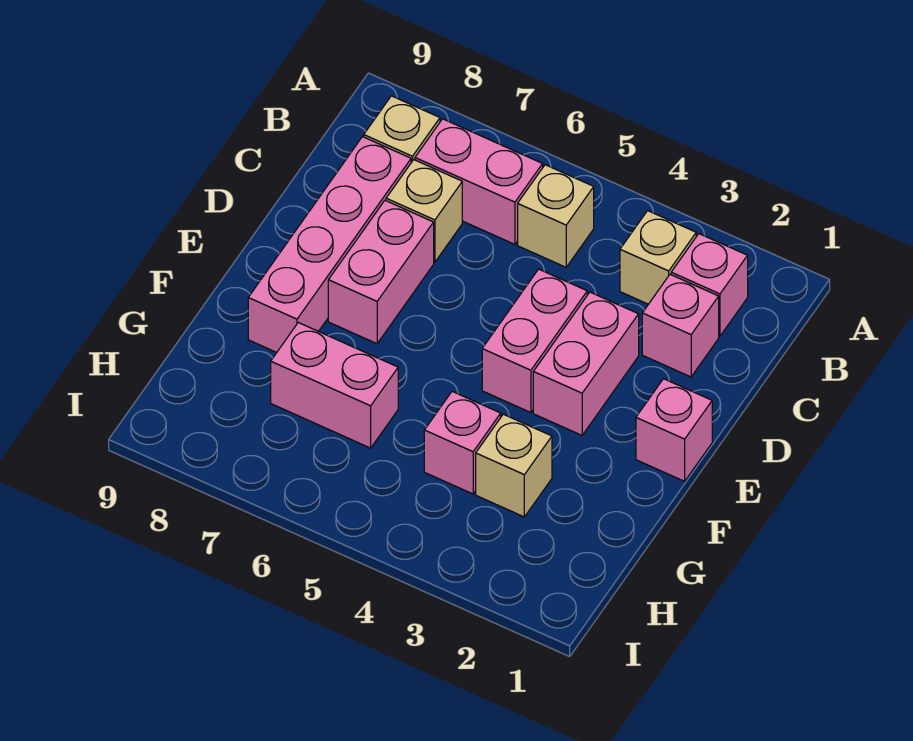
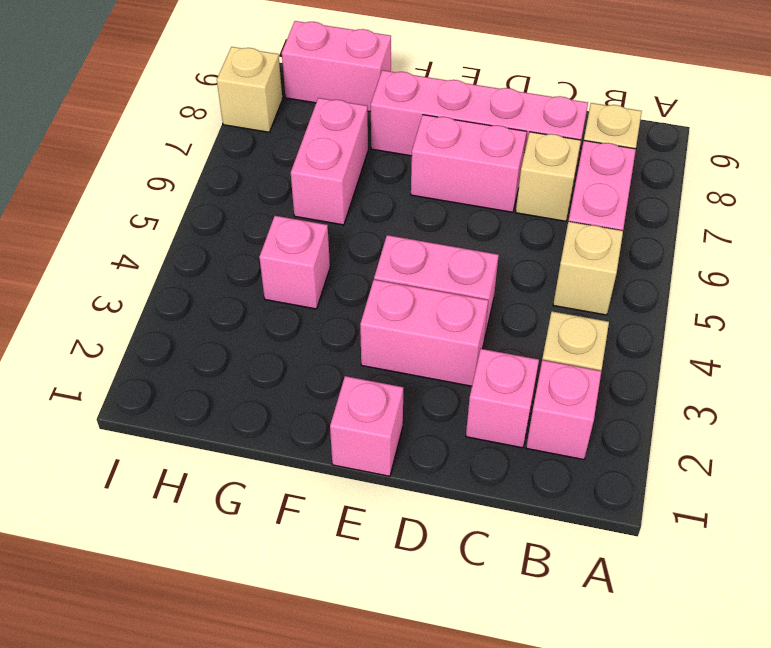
tan 1x1 brick [476,414,552,517] -> tan 1x1 brick moved to [217,47,282,132]
none -> pink 1x2 brick [282,21,391,112]

